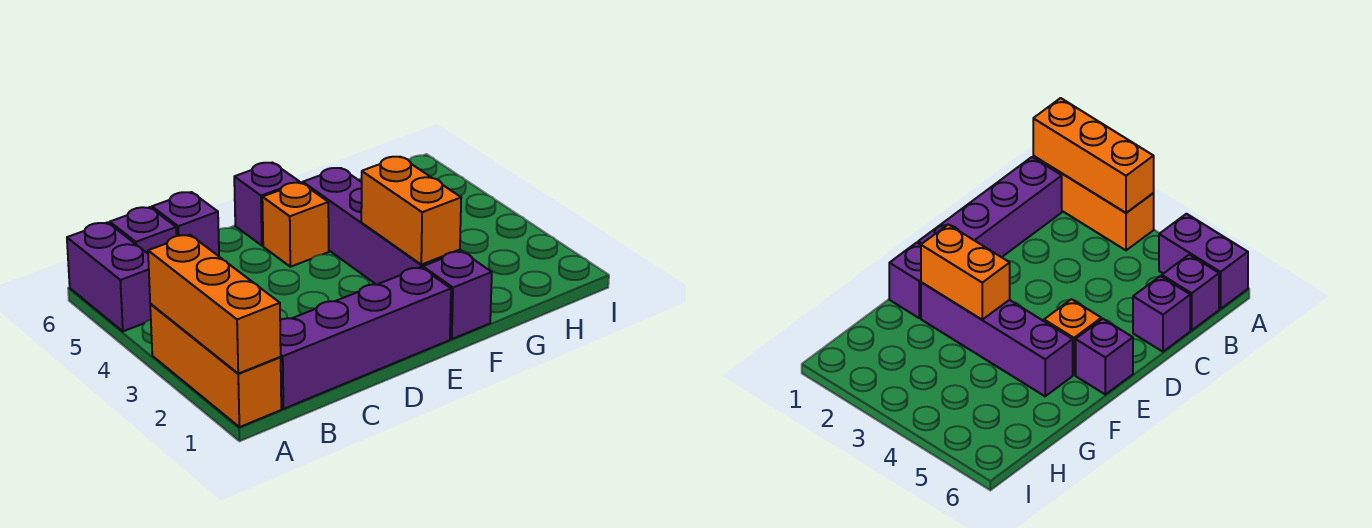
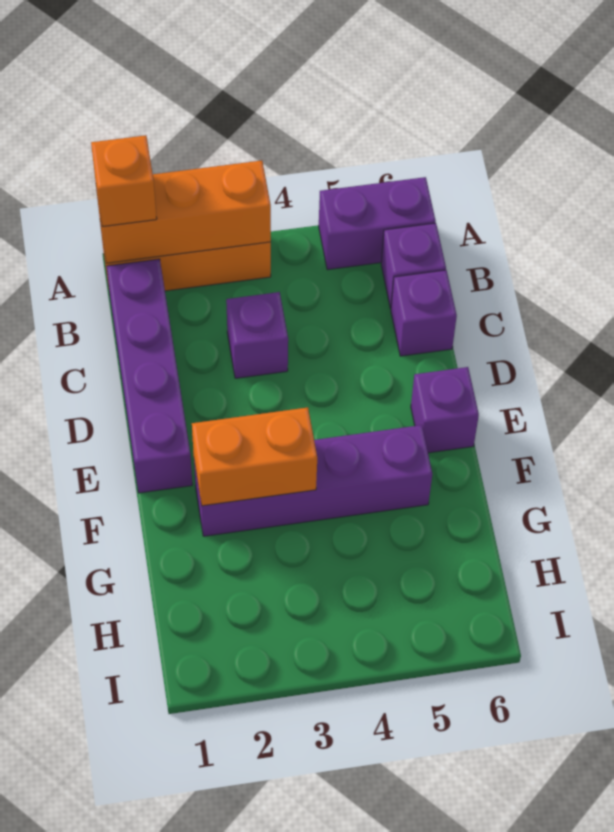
orange 1x1 brick [262,183,329,267] -> orange 1x1 brick moved to [91,135,157,227]
purple 1x1 brick [423,251,492,339] -> purple 1x1 brick moved to [226,292,288,378]

